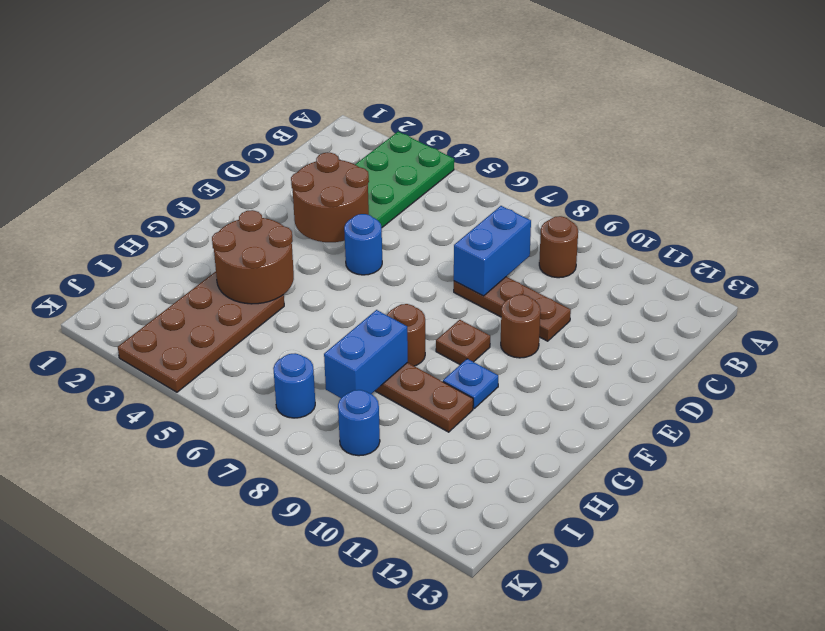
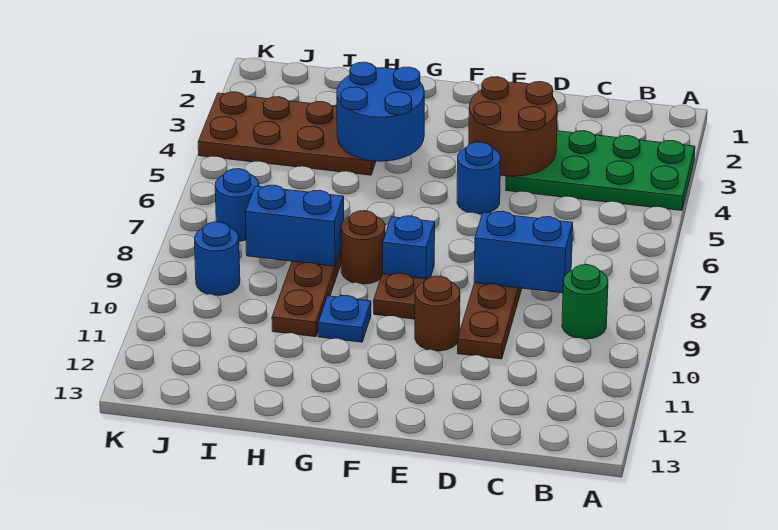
brown 1x1 round brick [539,216,578,278] -> green 1x1 round brick [562,265,608,339]
none -> blue 1x1 brick [383,216,435,279]
brown 2x2 round brick [212,210,294,304] -> blue 2x2 round brick [337,62,424,161]

